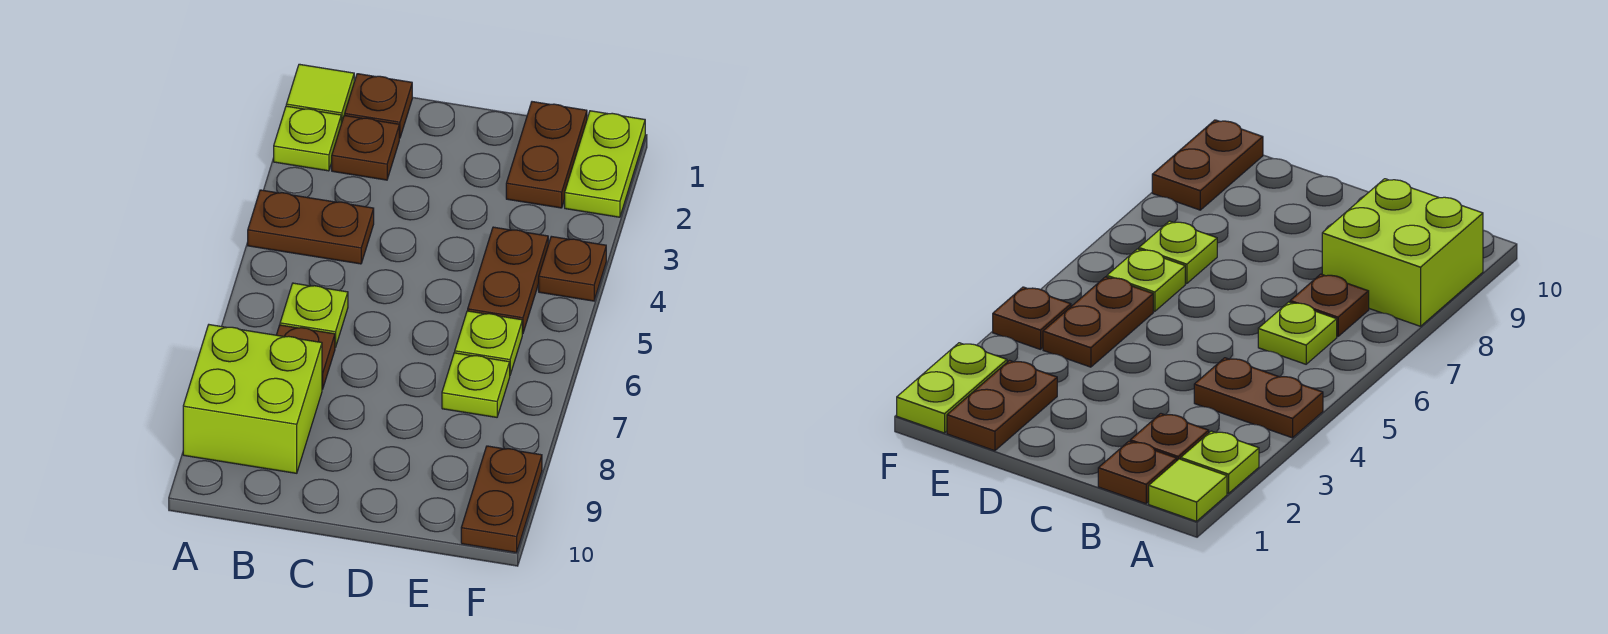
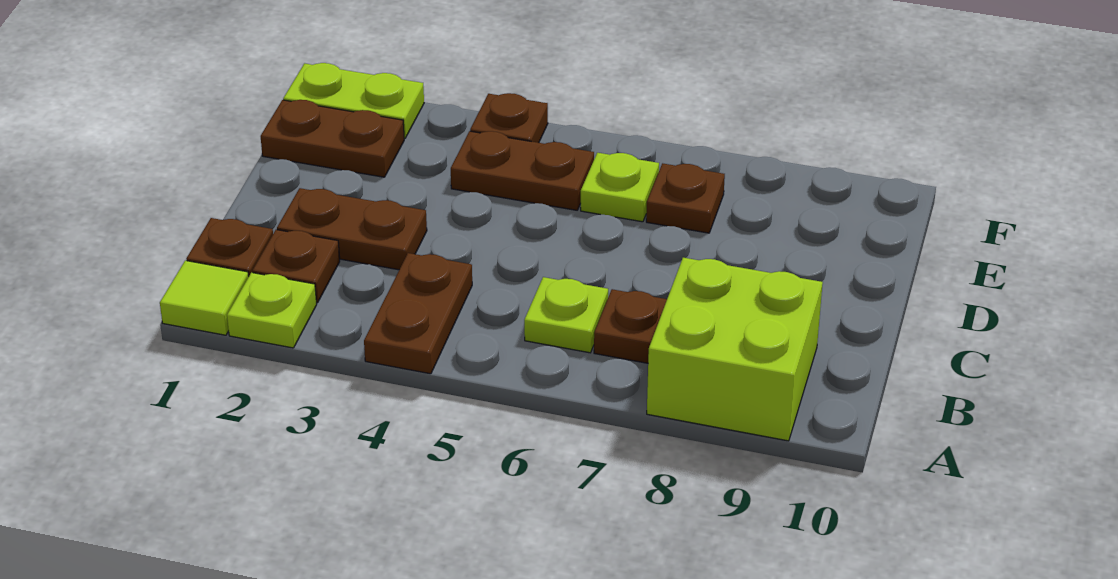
lime 1x1 plate [442,353,510,417] -> brown 1x1 plate [646,163,725,233]
brown 1x2 plate [461,446,542,552] -> brown 1x2 plate moved to [277,188,427,270]

